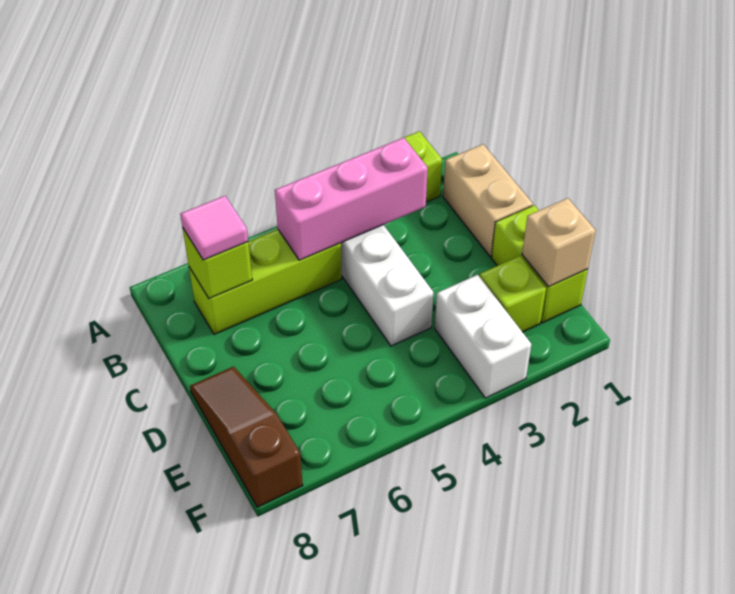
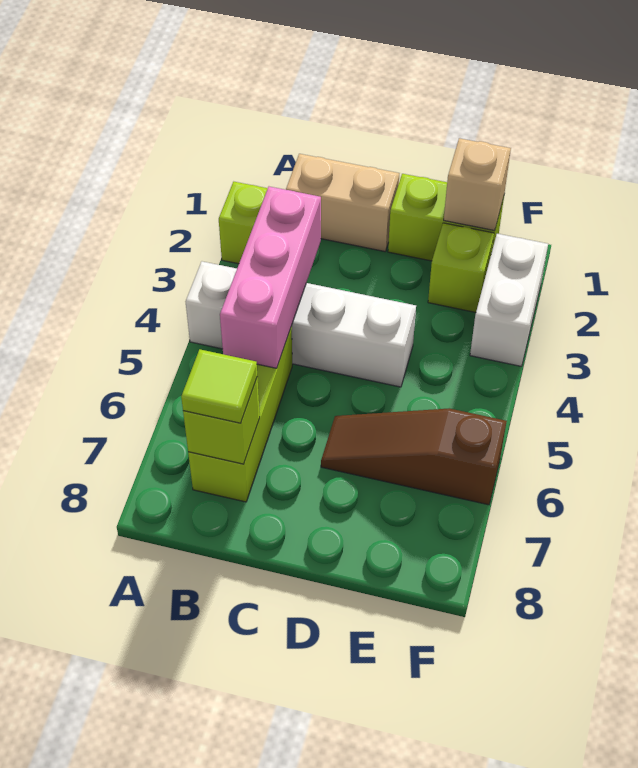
pink 1x1 tile [180,196,248,260] -> lime 1x1 tile [181,349,257,423]
brown 1x3 slope [190,367,303,507] -> brown 1x3 slope moved to [321,409,507,505]
white 1x2 brick [435,275,531,398] -> white 1x2 brick turned to [470,234,548,366]

